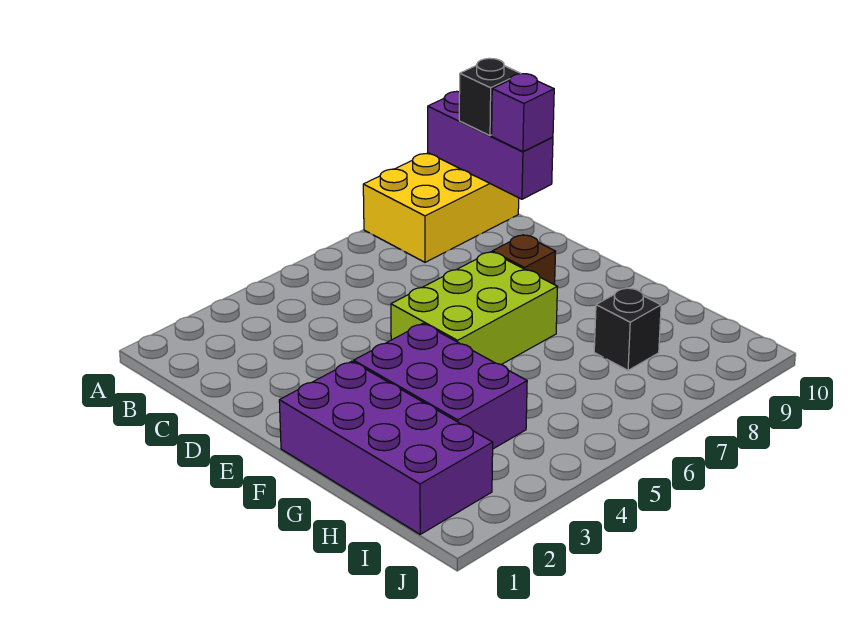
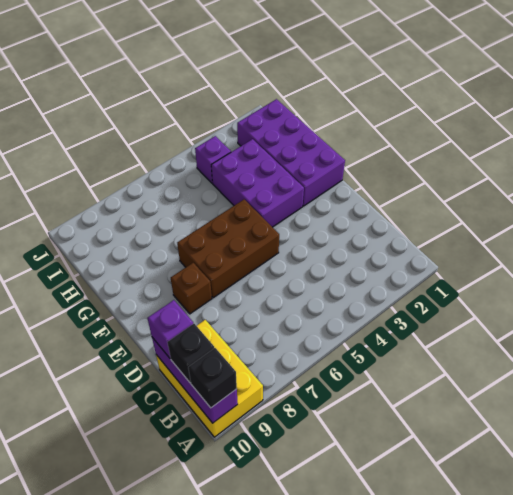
yellow 2x3 brick [363,153,519,262] -> yellow 2x3 brick turned to [156,320,263,437]
lime 2x3 brick [391,252,557,365] -> brown 2x3 brick [177,199,279,298]
black 1x1 brick [594,288,661,370] -> black 1x1 brick moved to [188,348,237,408]
none -> purple 1x1 brick [195,136,231,183]

